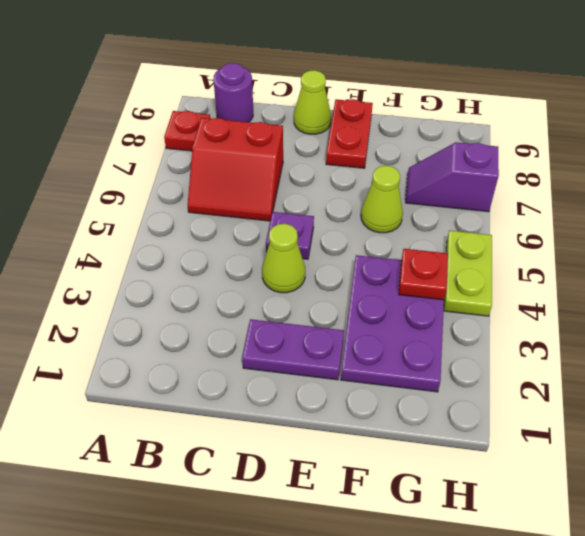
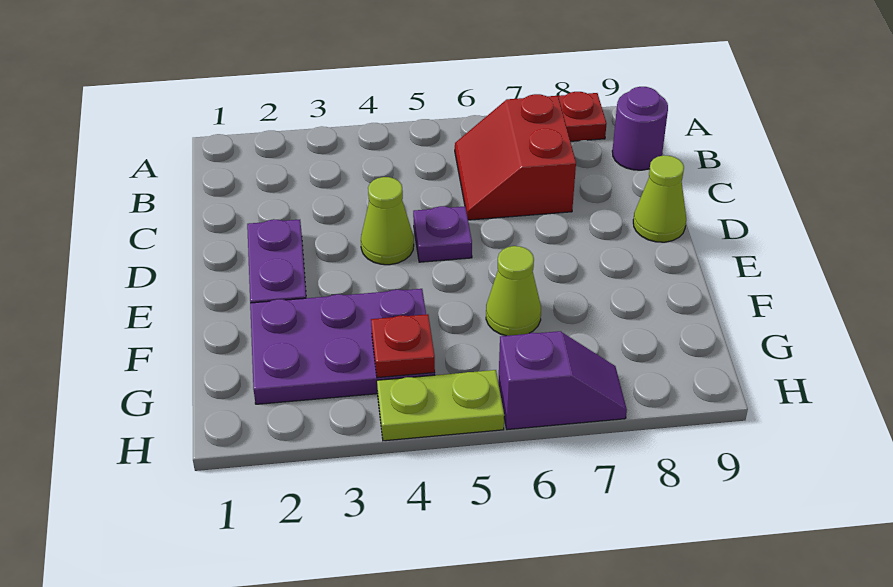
red 1x2 plate [326,99,373,168] -> none
purple 1x2 slope [406,142,499,212] -> purple 1x2 slope turned to [498,331,627,430]

